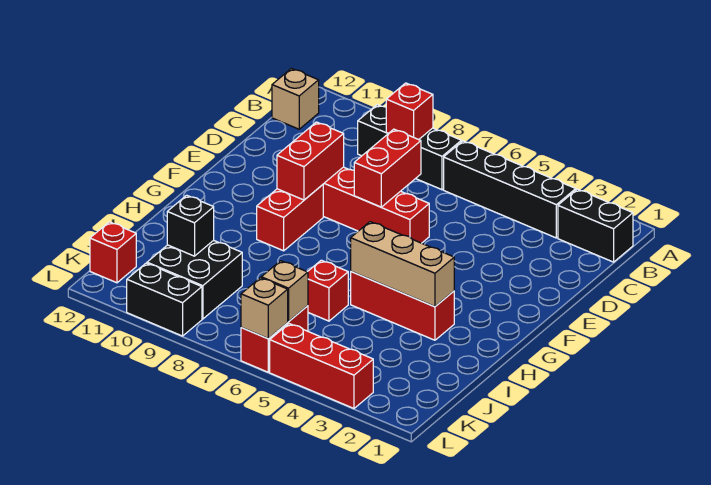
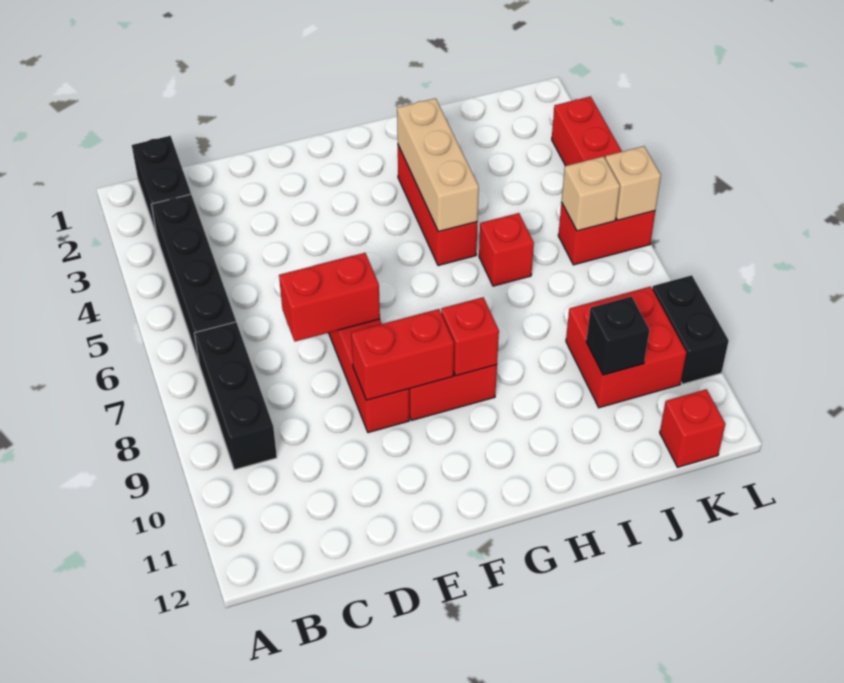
red 1x1 brick [386,83,433,140] -> red 1x1 brick moved to [441,297,499,376]
tan 1x1 brick [272,68,319,129] -> none
black 2x2 brick [147,240,242,319] -> red 2x2 brick [566,286,686,408]

